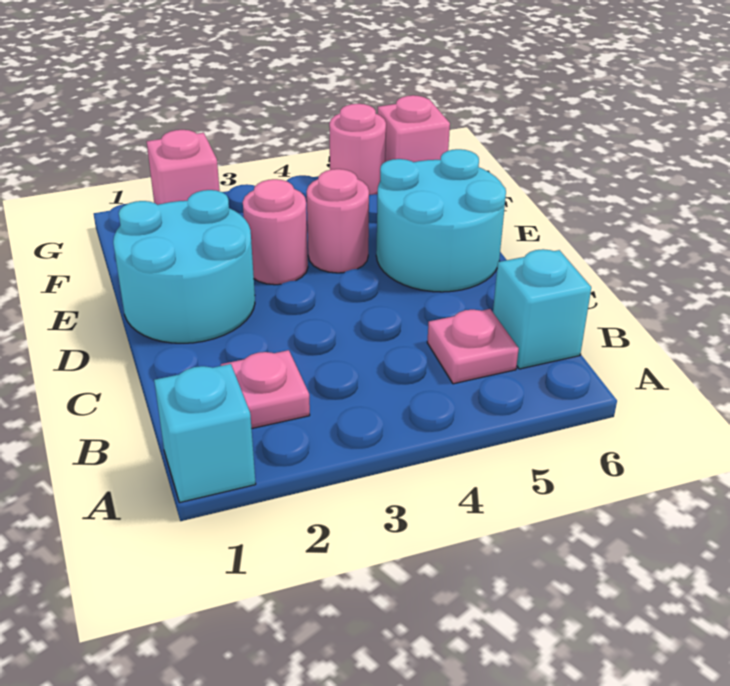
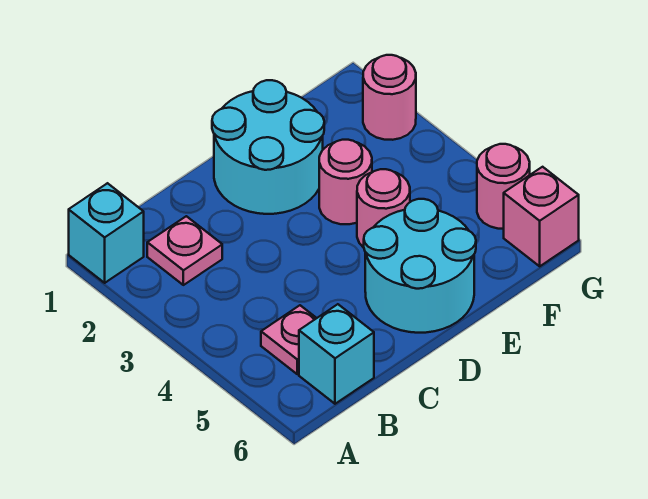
pink 1x1 brick [147,130,220,205] -> pink 1x1 round brick [363,55,416,140]

